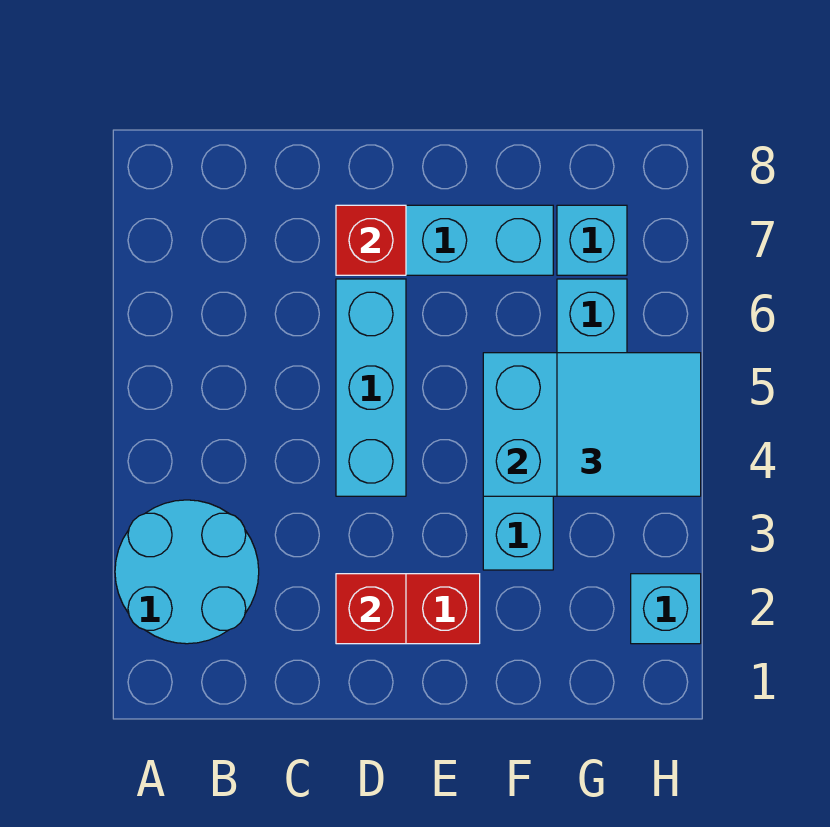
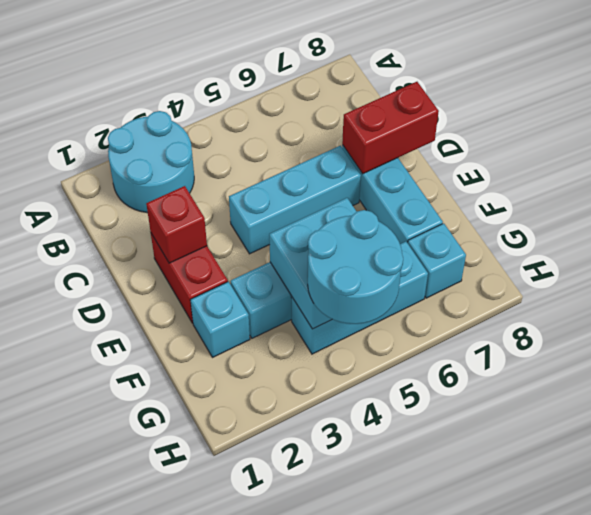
red 1x1 brick [336,205,406,275] -> red 1x2 brick [342,82,439,174]
cyan 2x2 tile [557,353,701,496] -> cyan 2x2 round brick [308,210,403,324]
cyan 1x1 brick [631,574,701,644] -> cyan 1x1 brick moved to [190,282,250,357]

